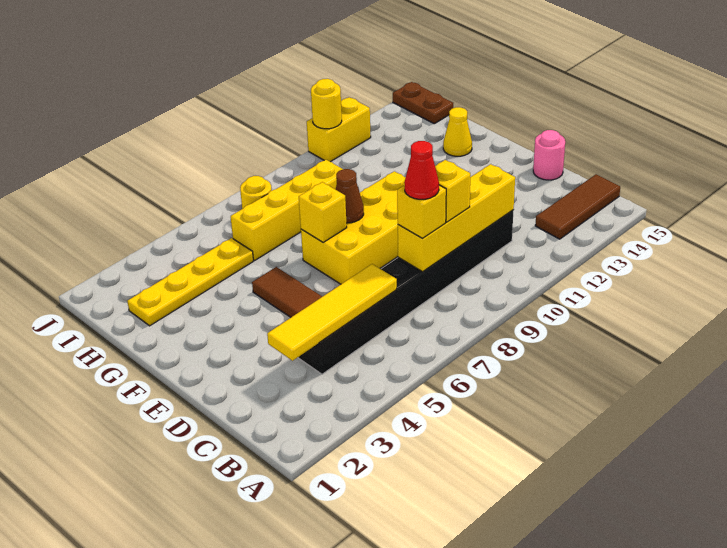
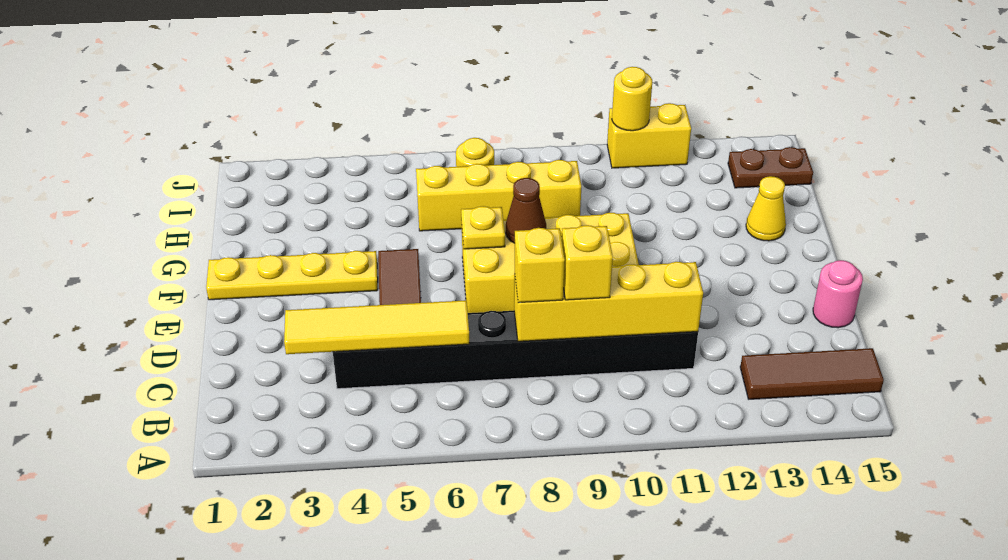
red 1x1 cone [404,141,439,199] -> none
yellow 1x1 brick [299,182,347,242] -> yellow 1x1 plate [461,206,505,249]
yellow 1x4 plate [127,238,253,326] -> yellow 1x4 plate moved to [206,251,378,300]
brown 1x2 plate [393,82,453,124] -> brown 1x2 plate turned to [728,147,813,188]

